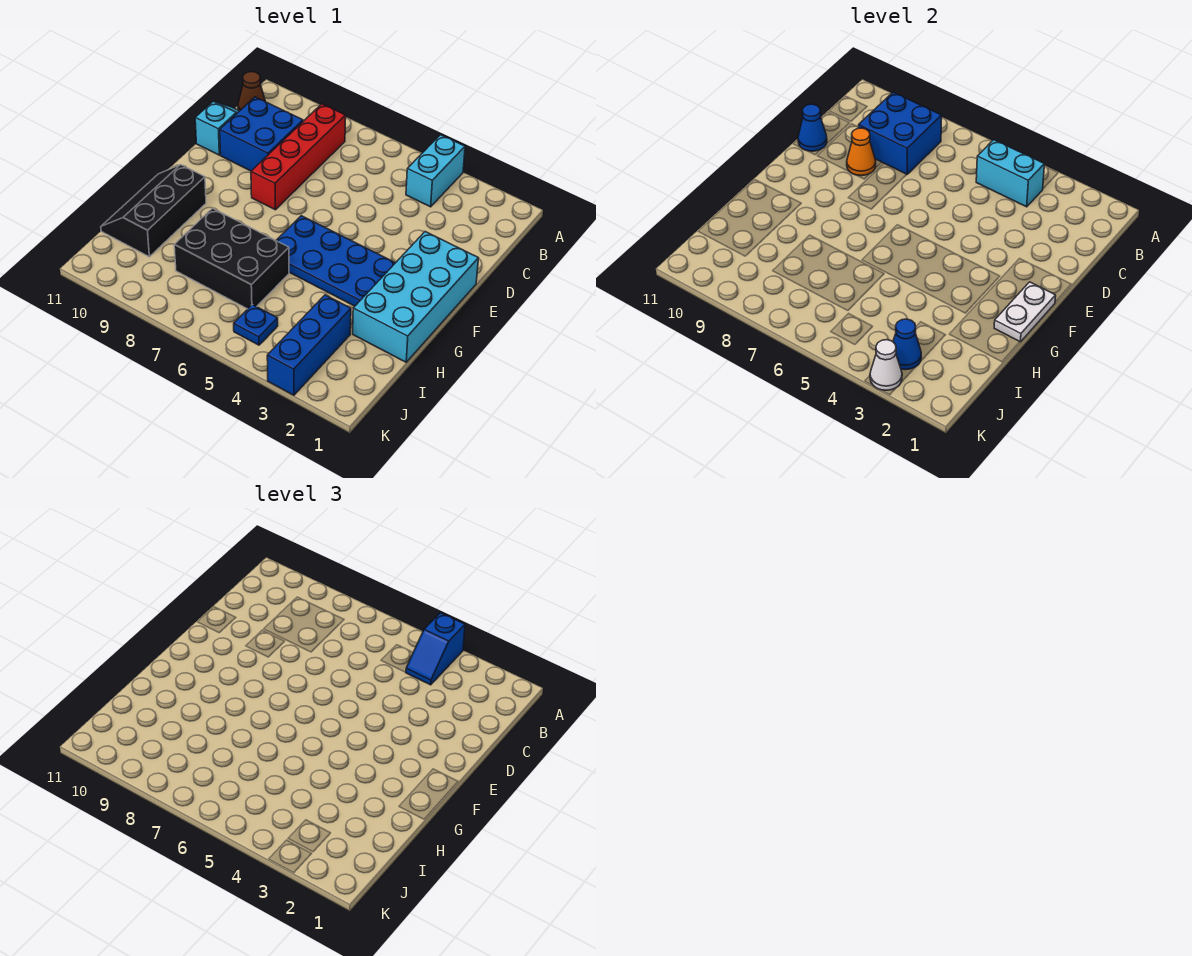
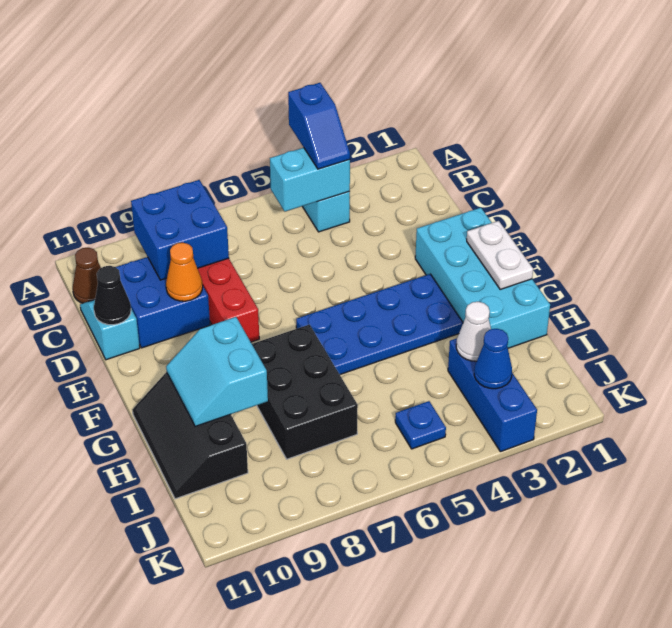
blue 1x1 cone [798,104,827,151] -> black 1x1 cone [94,266,131,325]
none -> cyan 2x2 slope [166,317,268,426]
black 2x3 brick [174,208,289,309] -> black 2x3 brick turned to [252,325,358,459]
white 1x1 cone [870,340,902,390] -> white 1x1 cone moved to [456,302,491,361]

